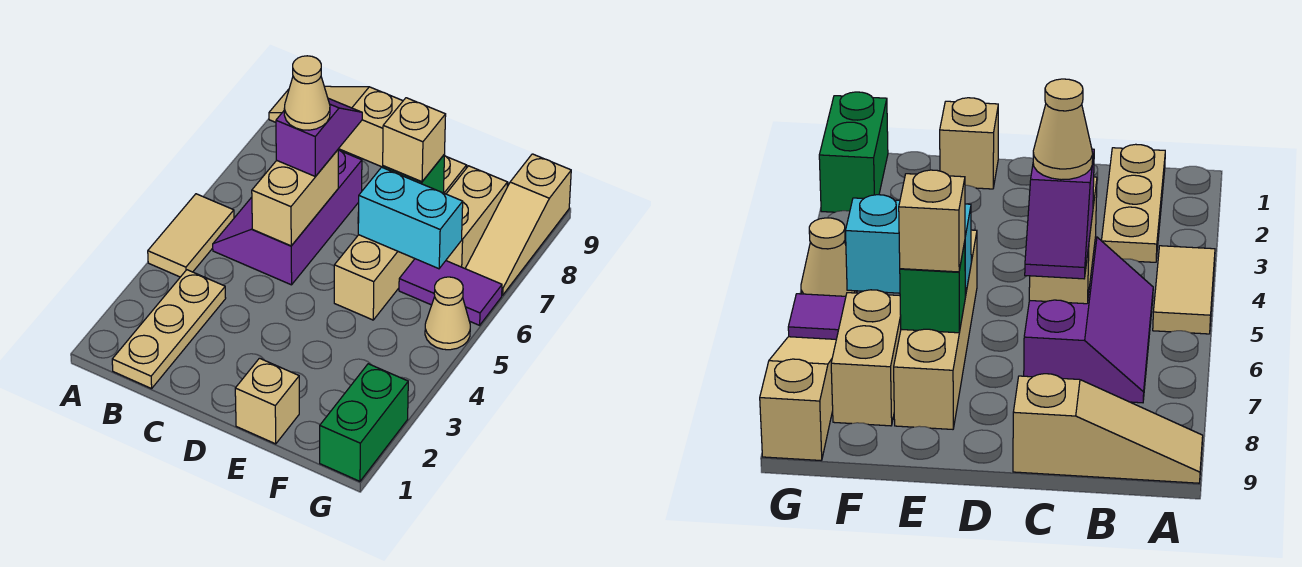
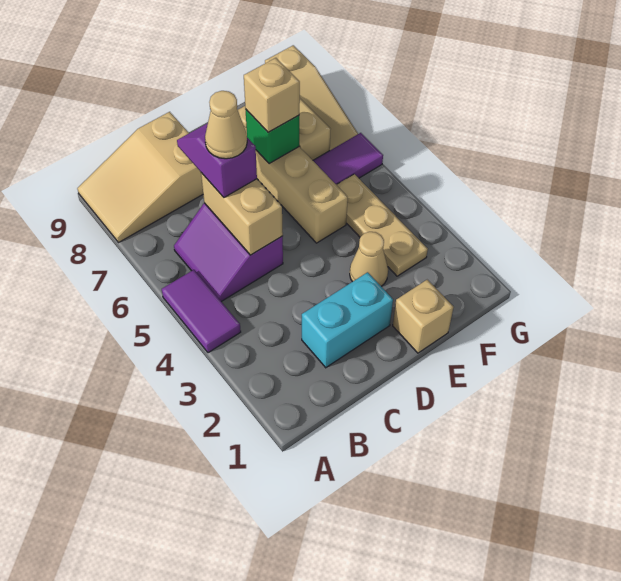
tan 1x2 tile [148,194,234,277] -> purple 1x2 tile [162,270,241,353]
tan 1x3 slope [269,86,403,167] -> tan 2x3 slope [77,112,203,242]
tan 1x3 plate [112,270,226,389] -> tan 1x3 plate moved to [337,174,428,276]
purple 2x3 slope [213,150,362,285] -> purple 2x2 slope [174,203,283,302]
cyan 1x2 brick [358,167,463,269] -> cyan 1x2 brick moved to [302,272,393,368]
green 1x2 brick [320,364,408,481] -> none
tan 1x1 cone [425,277,470,350] -> tan 1x1 cone moved to [350,232,388,286]

